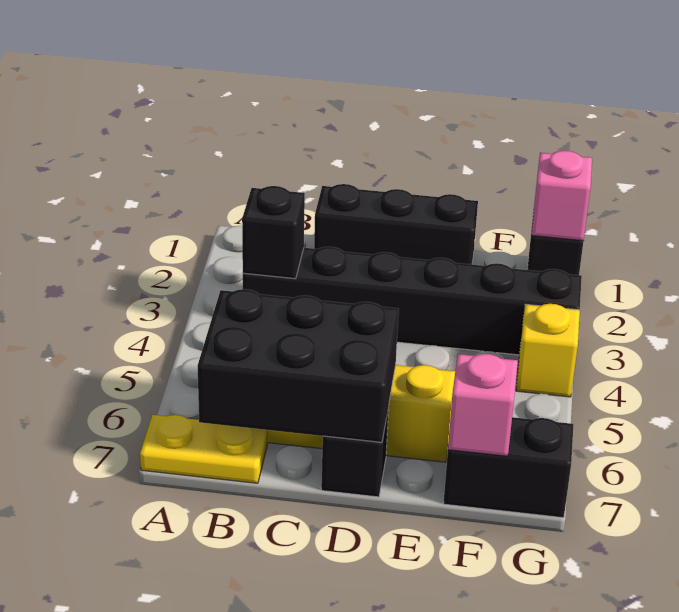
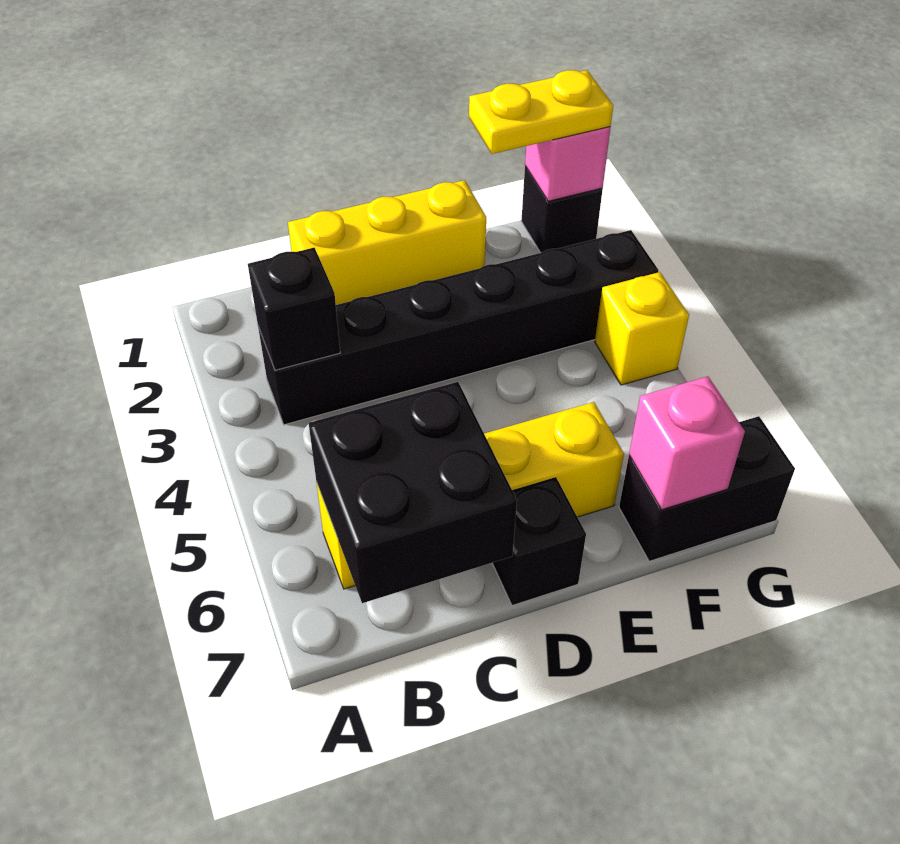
yellow 1x2 plate [140,415,267,483] -> yellow 1x2 plate moved to [469,70,613,154]
black 2x3 brick [198,289,399,442] -> black 2x2 brick [309,382,517,603]
black 1x3 brick [314,184,478,264] -> yellow 1x3 brick [288,180,486,305]

